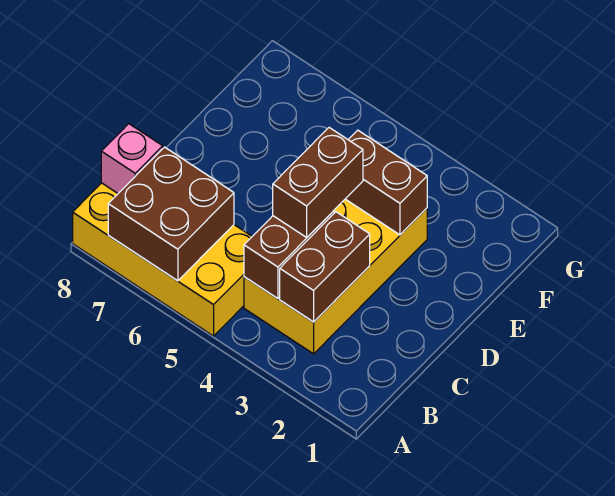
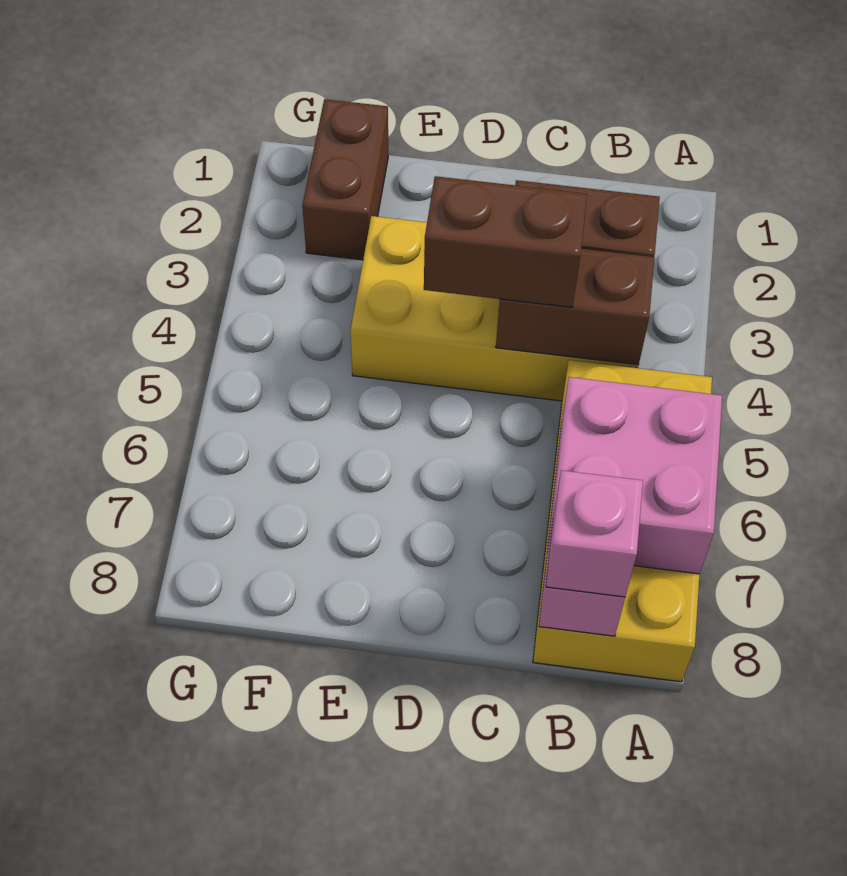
brown 2x2 brick [108,147,234,281] -> pink 2x2 brick [547,377,722,574]
none -> pink 1x1 brick [546,470,643,597]
brown 1x2 brick [346,130,427,235] -> brown 1x2 brick moved to [302,99,388,260]

